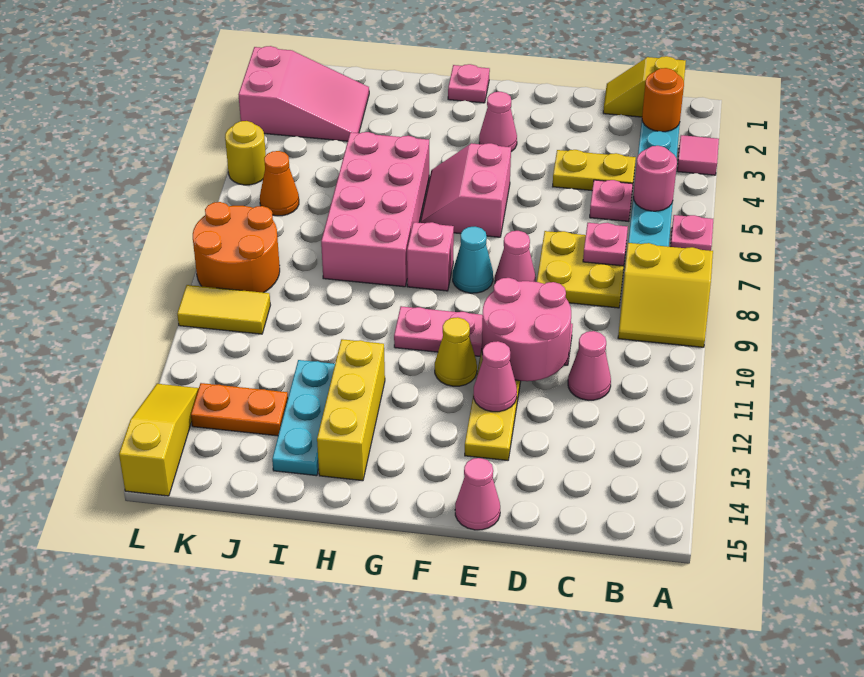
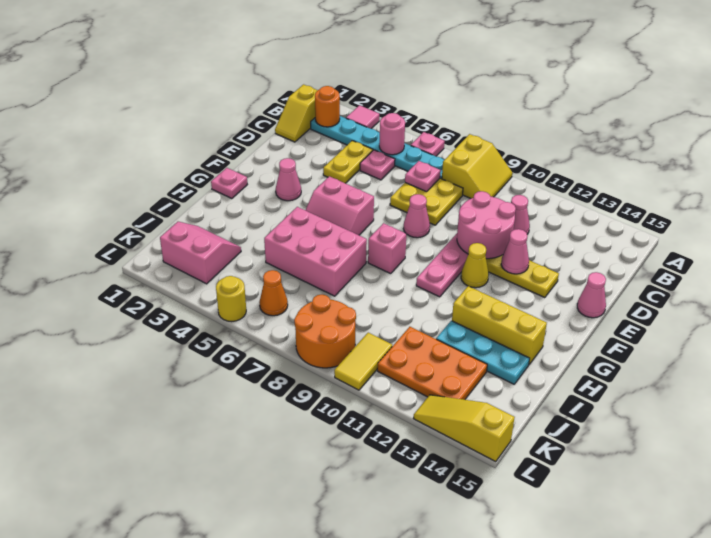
cyan 1x1 cone [453,227,493,293] -> none
pink 2x4 brick [321,132,429,287] -> pink 2x3 brick [264,207,367,296]
pink 2x3 slope [239,46,369,141] -> pink 2x2 slope [160,222,241,284]
orange 1x2 plate [191,383,288,436] -> orange 2x3 plate [377,327,487,400]

